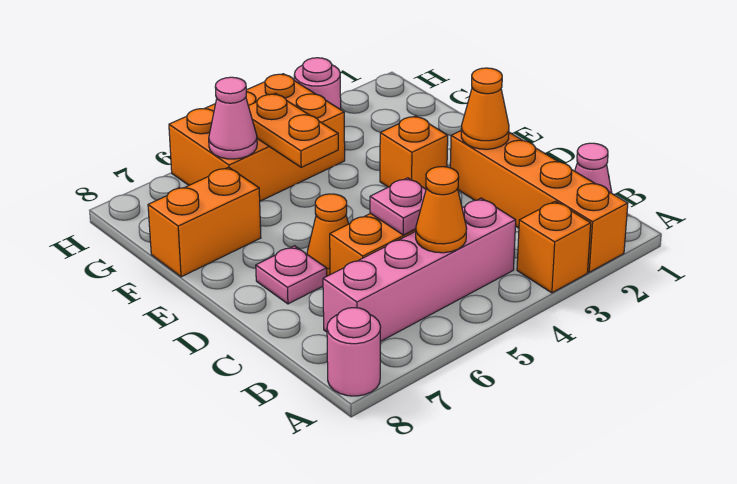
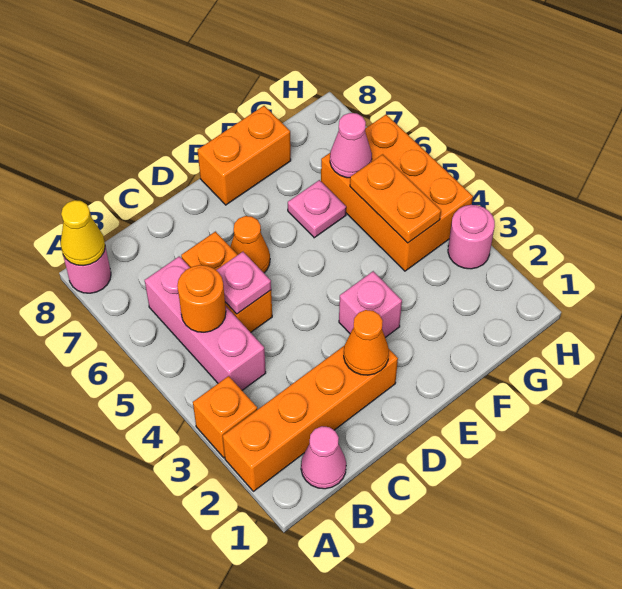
none -> yellow 1x1 cone [61,200,105,266]
pink 1x4 brick [323,198,516,342] -> pink 1x3 brick [145,256,266,390]
orange 1x1 cone [416,167,467,253] -> orange 1x1 round brick [177,265,226,332]
pink 1x1 plate [256,246,327,304] -> pink 1x1 plate moved to [288,180,346,238]
orange 1x1 brick [380,116,448,189] -> pink 1x1 brick [339,271,402,338]
orange 1x2 plate [249,94,338,167] -> orange 1x2 plate turned to [350,154,441,243]
orange 1x2 brick [148,167,261,277] -> orange 1x2 brick turned to [198,106,291,205]

